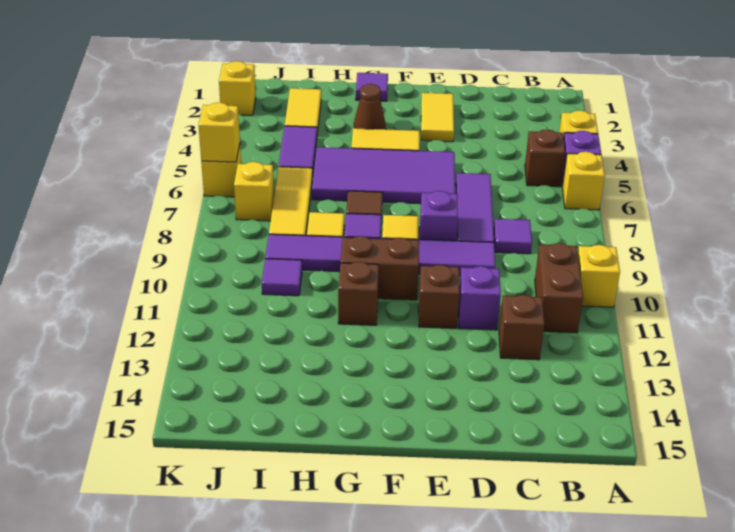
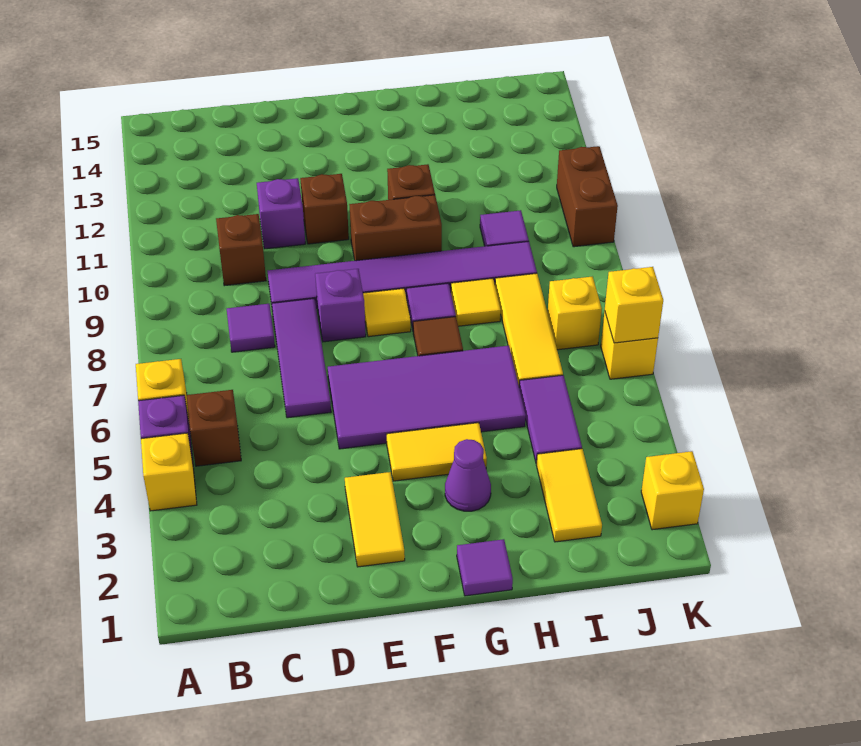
yellow 1x1 brick [578,245,620,307] -> none
brown 1x2 brick [535,243,583,333] -> brown 1x2 brick moved to [557,146,618,247]
brown 1x1 brick [499,295,544,360] -> brown 1x1 brick moved to [216,214,266,286]
brown 1x1 cone [354,84,386,129] -> purple 1x1 cone [445,439,491,511]

